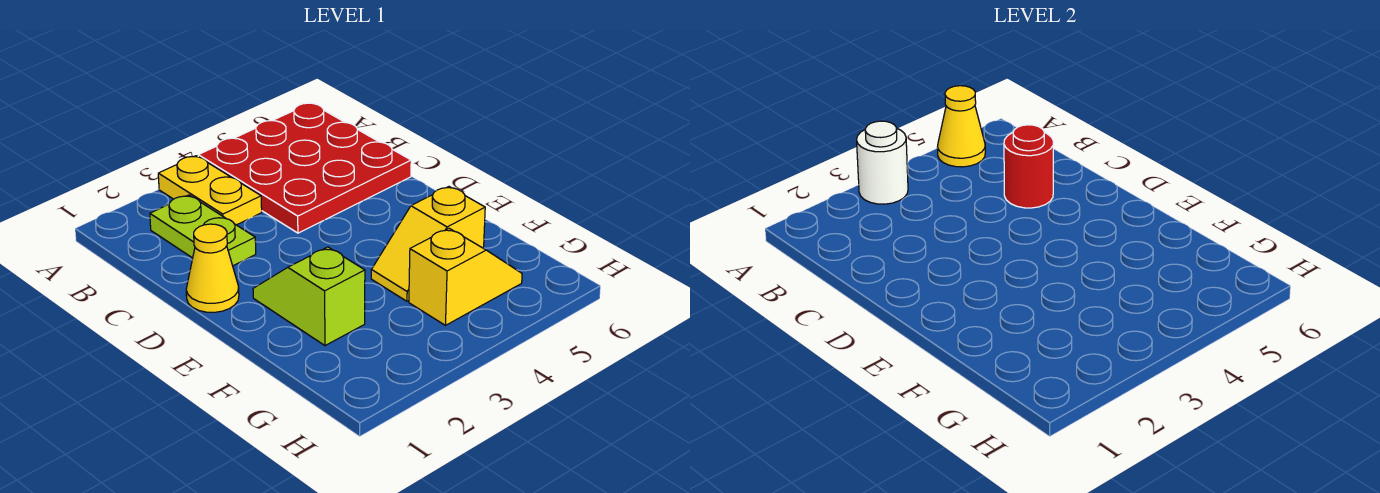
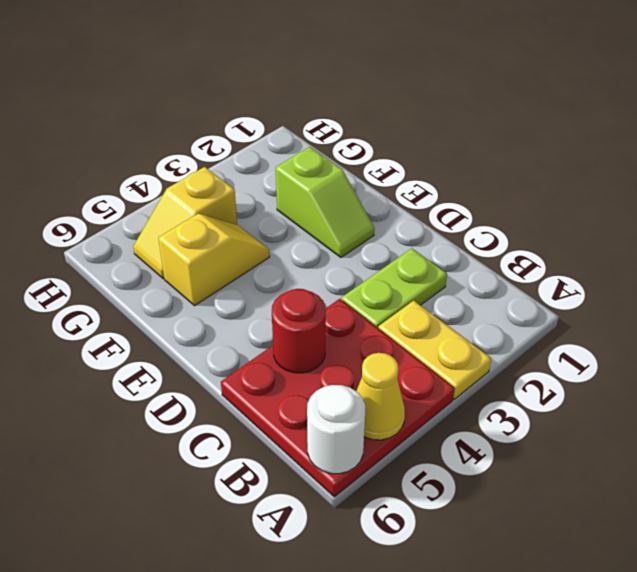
white 1x1 round brick [857,121,908,204] -> white 1x1 round brick moved to [307,385,365,474]
lime 1x2 plate [150,195,256,266] -> lime 1x2 plate turned to [341,248,447,328]
yellow 1x1 cone [186,224,239,312] -> none

